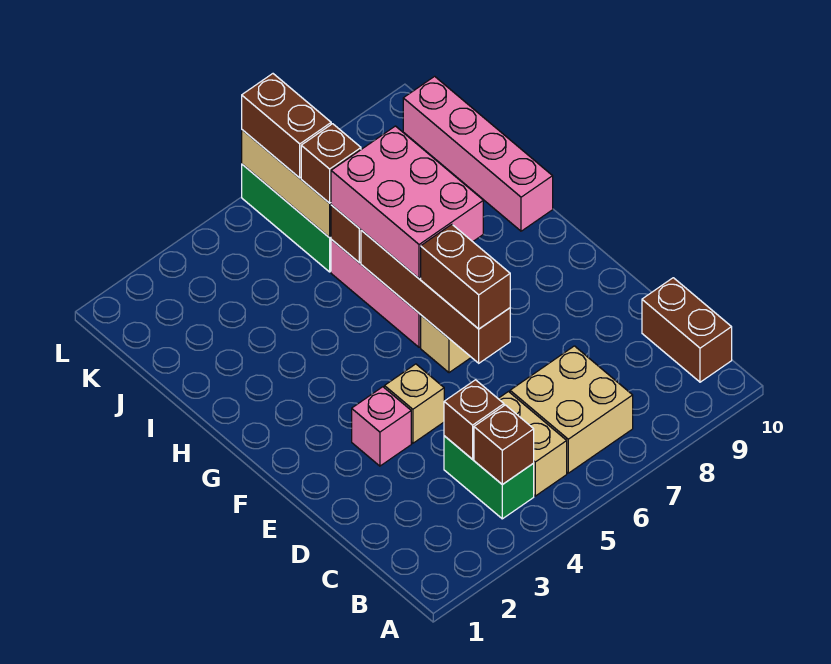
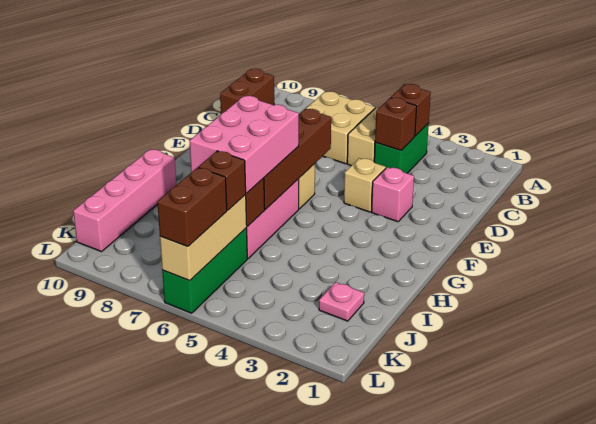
brown 1x2 brick [421,225,510,329] -> none
none -> pink 1x1 plate [319,282,364,321]

